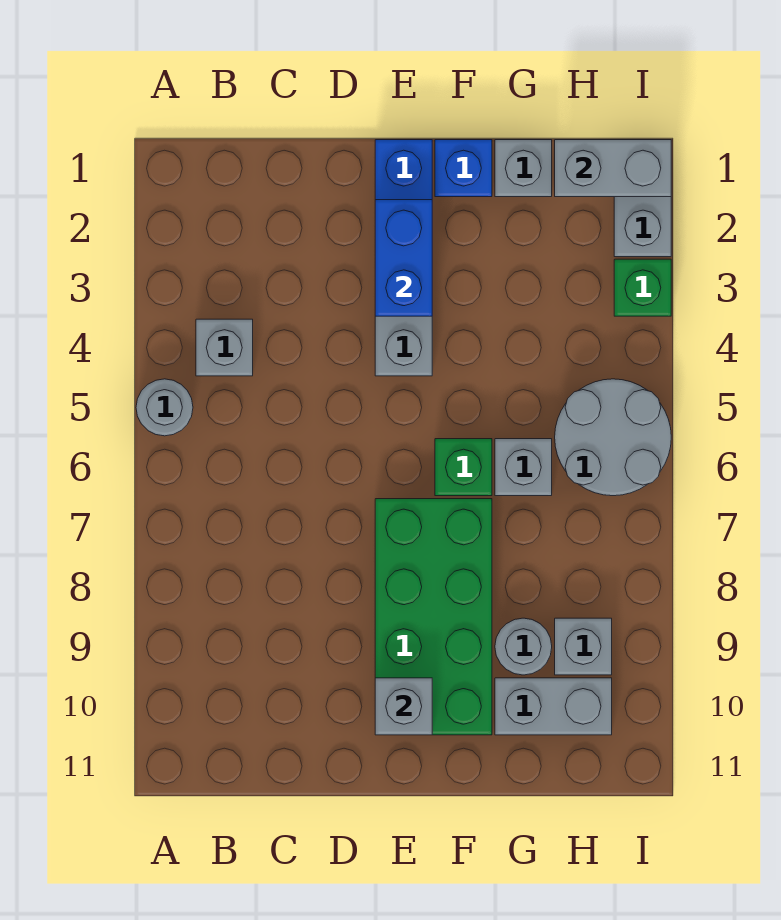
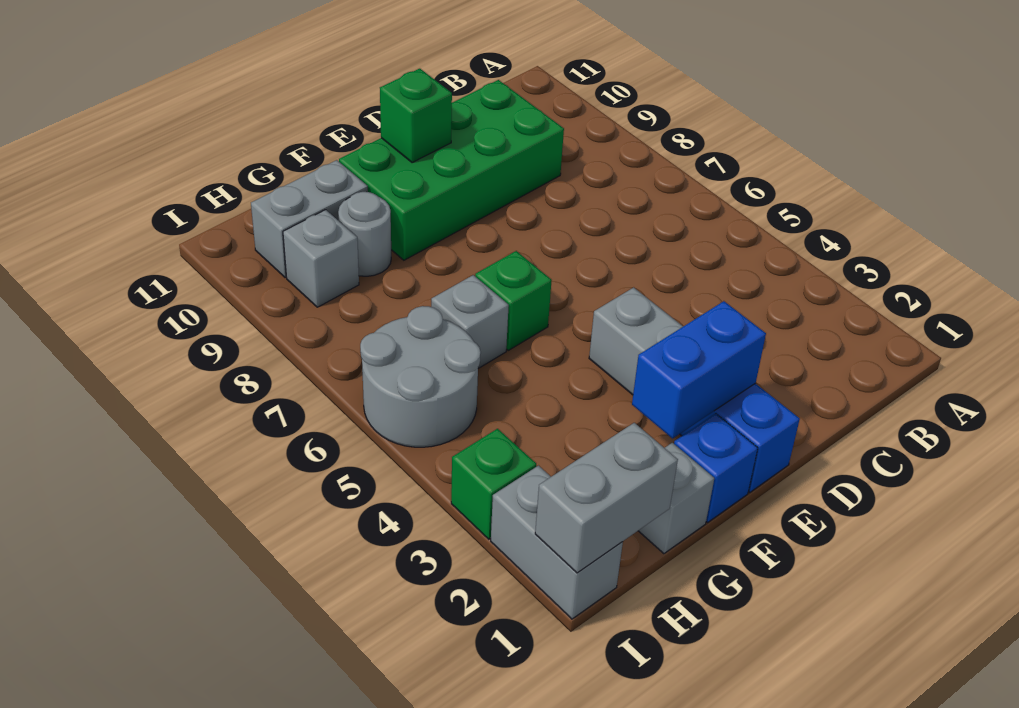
grey 1x1 round brick [136,379,193,436] -> none
grey 1x1 brick [196,319,253,376] -> none
blue 1x2 brick [375,200,432,316] -> blue 1x2 brick turned to [632,301,766,439]
green 2x4 brick [375,499,492,735] -> green 2x4 brick turned to [339,80,564,260]
grey 1x1 brick [375,678,432,735] -> green 1x1 brick [380,69,452,163]

